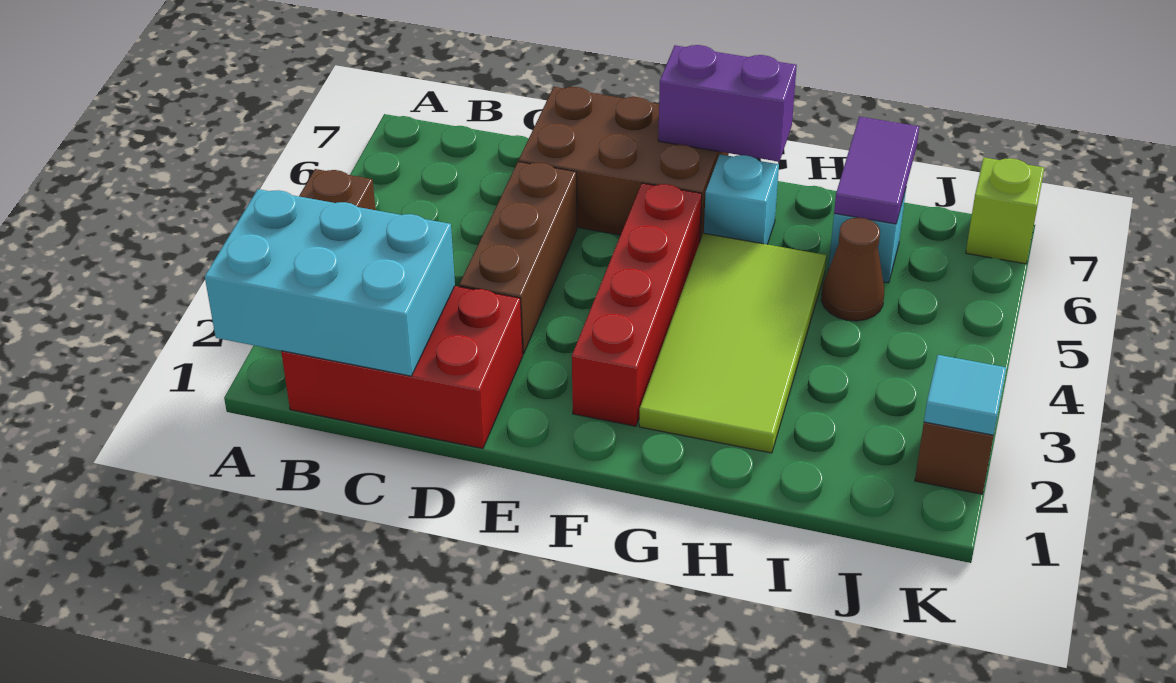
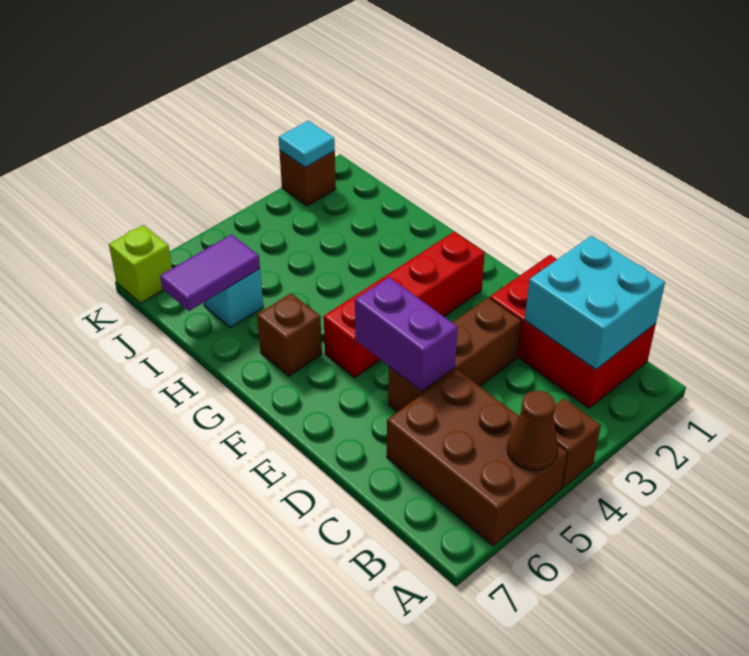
cyan 2x3 brick [205,189,455,376] -> cyan 2x2 brick [525,236,665,369]
brown 2x3 brick [519,87,729,240] -> brown 2x3 brick moved to [387,369,567,546]
purple 1x2 brick [658,45,797,162] -> purple 1x2 brick moved to [355,277,458,391]
lime 2x4 tile [639,233,826,453] -> none
cyan 1x1 brick [704,154,779,244] -> brown 1x1 brick [257,293,322,376]
brown 1x1 cone [821,218,884,321] -> brown 1x1 cone moved to [507,391,558,470]

